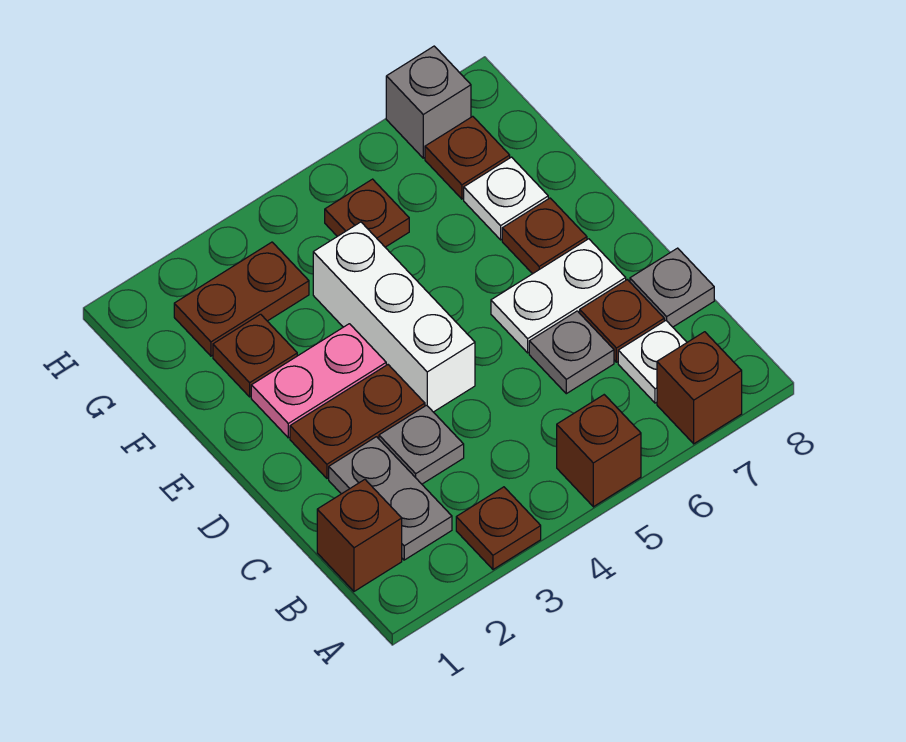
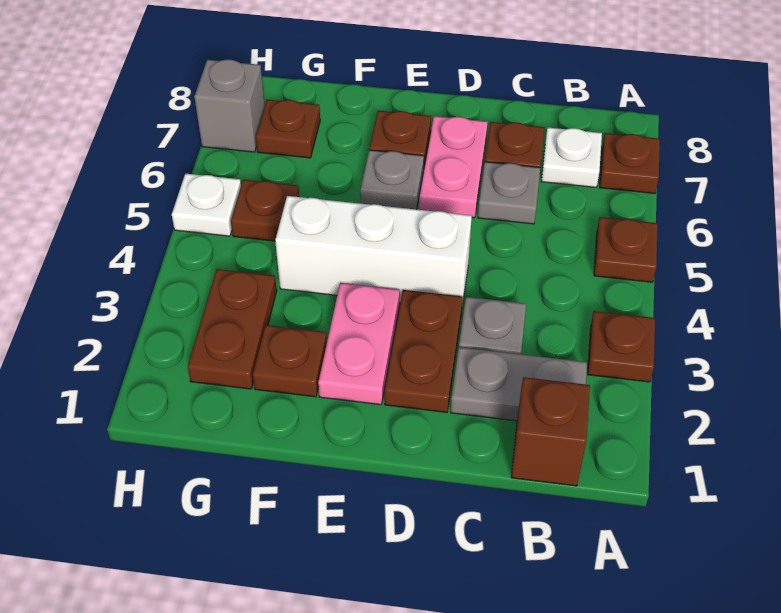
brown 1x1 brick [557,395,641,507] -> brown 1x1 plate [594,217,658,282]
brown 1x1 brick [657,332,742,444] -> brown 1x1 plate [600,133,660,194]
grey 1x1 plate [630,248,714,327] -> grey 1x1 plate moved to [360,150,424,209]
white 1x2 plate [491,239,626,353] -> pink 1x2 plate [419,116,488,218]
white 1x1 plate [464,157,548,240] -> white 1x1 plate moved to [172,174,241,236]

